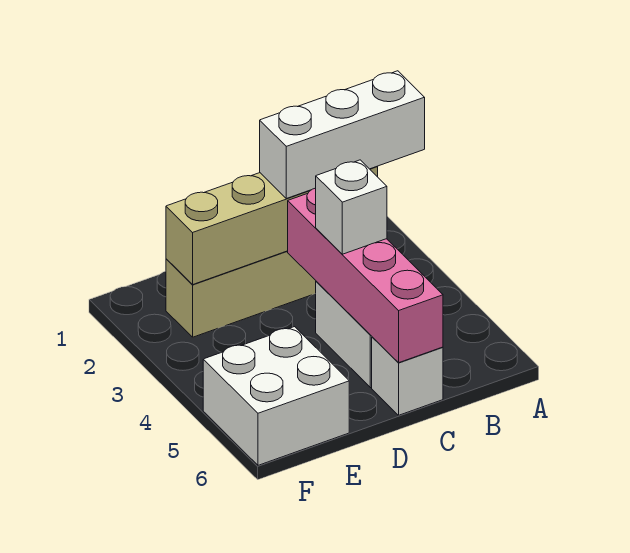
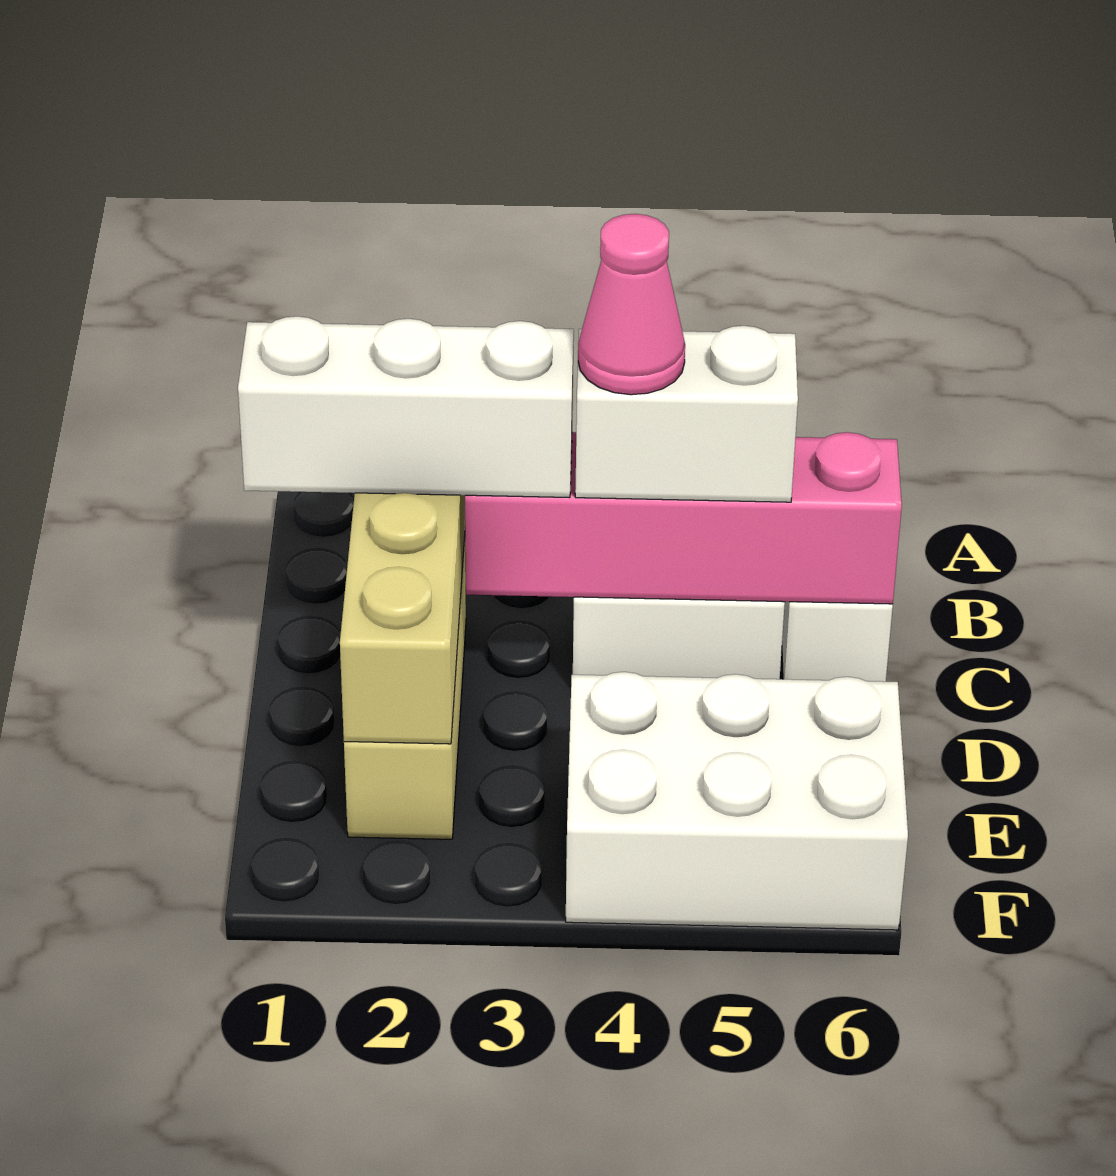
white 1x3 brick [260,71,425,199] -> white 1x3 brick turned to [238,316,574,498]
white 1x1 brick [316,160,387,254] -> white 1x2 brick [575,326,798,502]
none -> pink 1x1 cone [578,214,685,395]
white 2x2 brick [203,327,349,465] -> white 2x3 brick [566,672,908,930]

